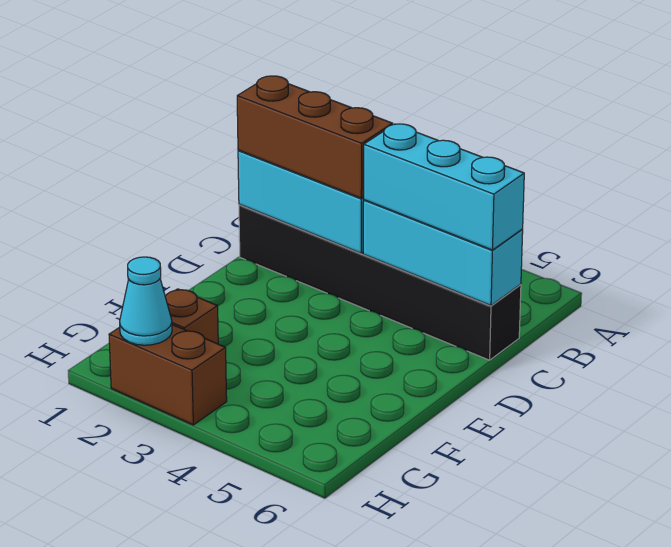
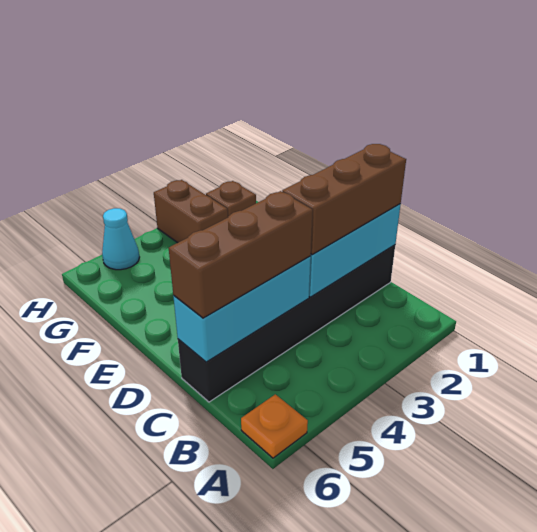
none -> orange 1x1 plate [241,394,308,458]
cyan 1x3 brick [364,124,524,250] -> brown 1x3 brick [169,191,313,318]
brown 1x2 brick [109,325,227,425] -> brown 1x2 brick turned to [154,180,228,243]
cyan 1x1 cone [120,257,172,345] -> cyan 1x1 cone moved to [102,208,139,270]

